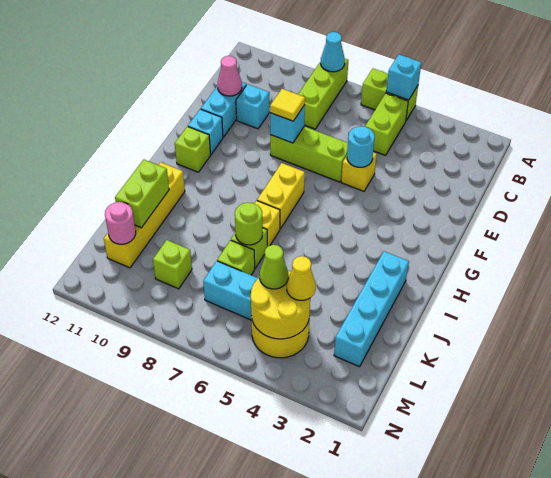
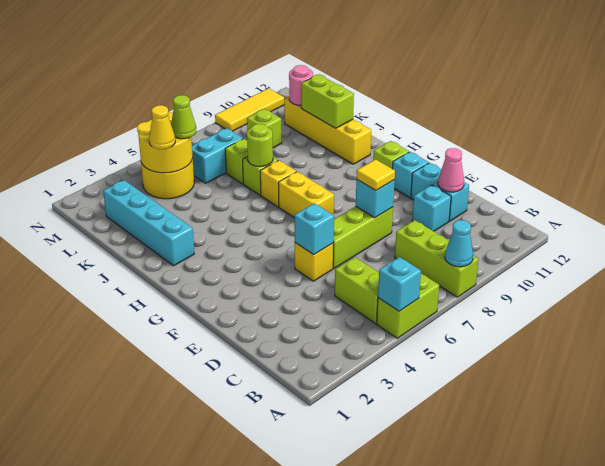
cyan 1x1 round brick [347,126,375,167] -> cyan 1x1 brick [294,203,334,255]
none -> yellow 1x3 tile [215,88,284,131]

